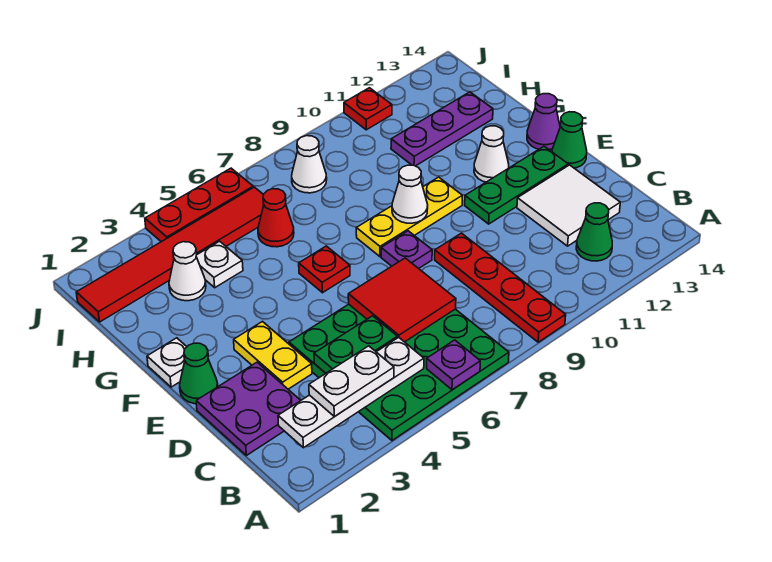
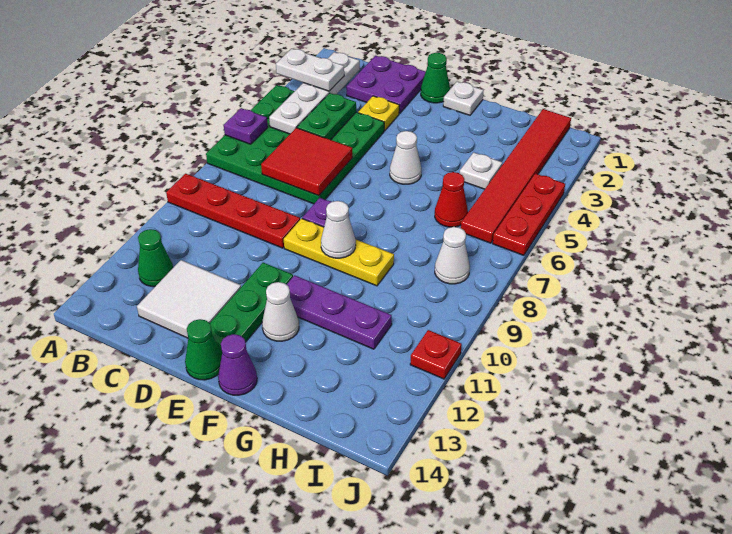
white 1x2 plate [309,346,394,417] -> white 1x2 plate turned to [276,49,344,91]
yellow 1x2 plate [234,322,312,389] -> yellow 1x1 plate [358,96,399,131]
red 1x1 plate [299,246,350,293] -> none
yellow 1x3 plate [356,177,462,257] -> yellow 1x3 plate turned to [284,218,394,286]
white 1x1 cone [169,242,206,301] -> white 1x1 cone moved to [390,131,421,184]
purple 1x3 plate [391,92,493,166] -> purple 1x3 plate turned to [287,275,392,349]

